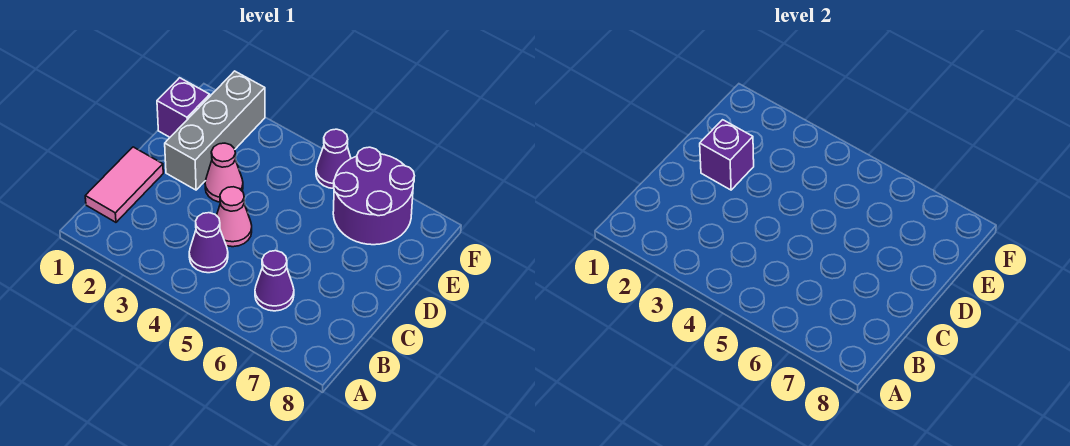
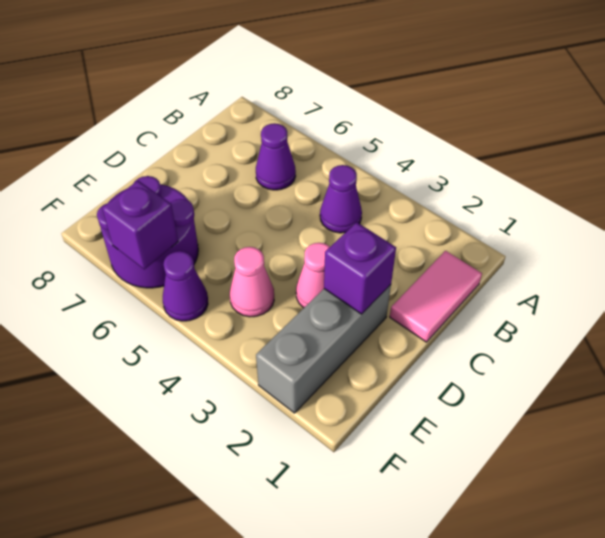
pink 1x1 cone [216,187,252,247] -> pink 1x1 cone moved to [230,247,274,317]
purple 1x1 brick [157,78,210,137] -> purple 1x1 brick moved to [102,181,178,269]

